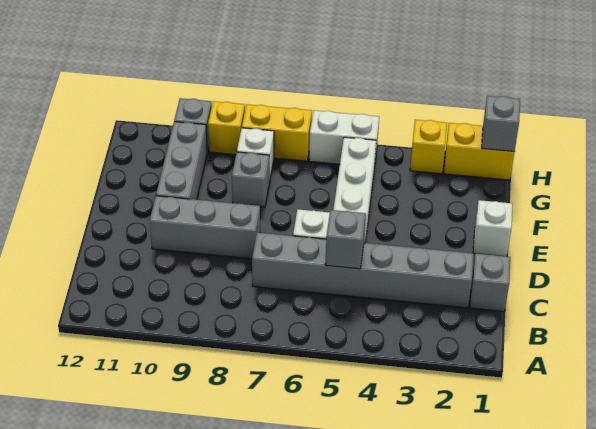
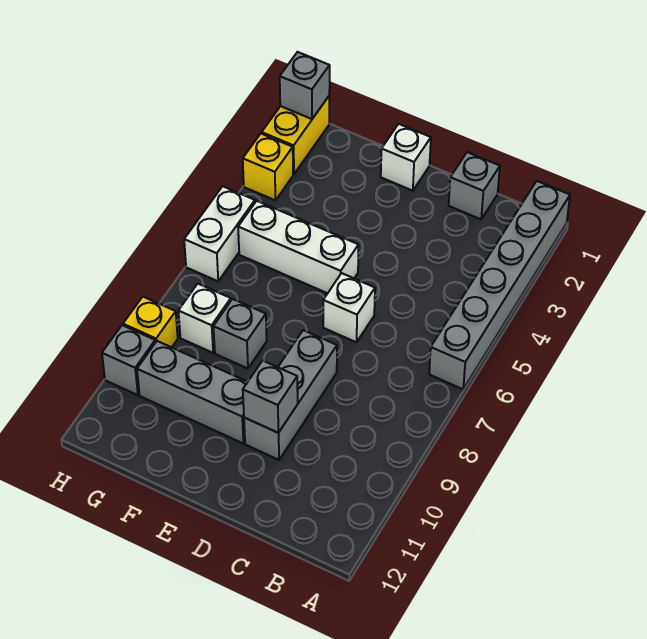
grey 1x6 brick [252,233,474,308] -> grey 1x6 brick moved to [429,181,570,389]
grey 1x1 brick [325,210,366,269] -> grey 1x1 brick moved to [243,361,298,433]
yellow 1x2 brick [242,104,312,161] -> none

